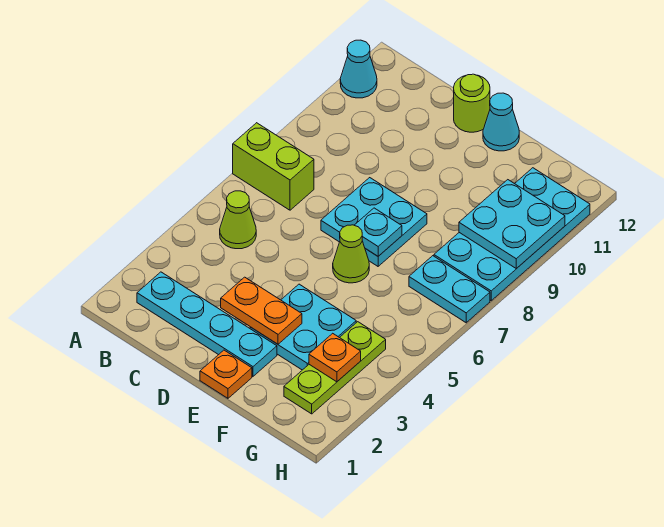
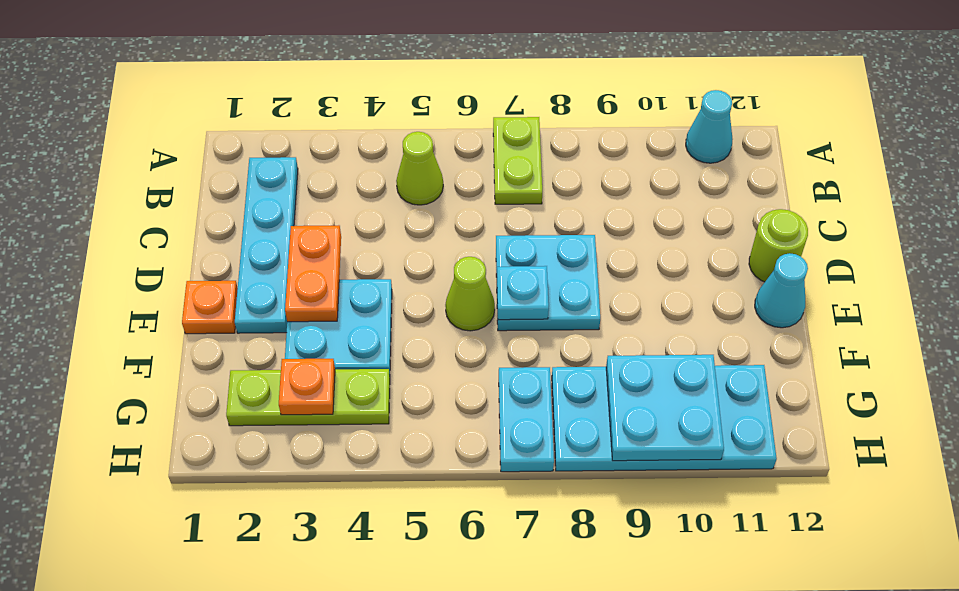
lime 1x2 brick [233,123,314,210] -> lime 1x2 plate [493,117,542,204]

